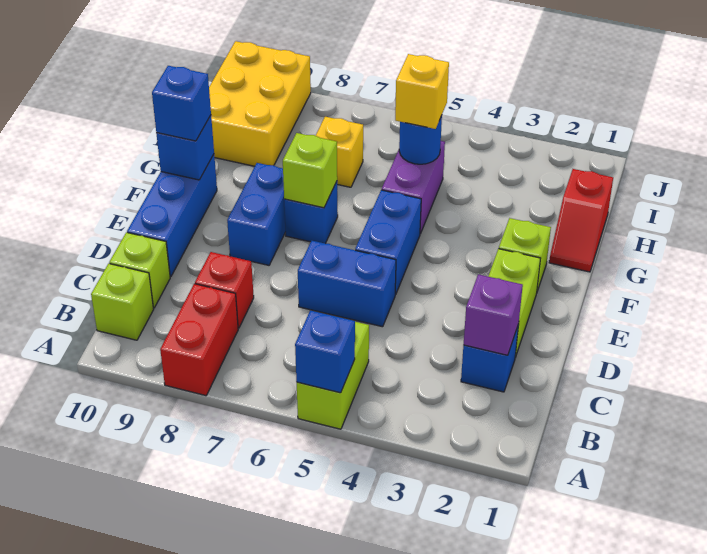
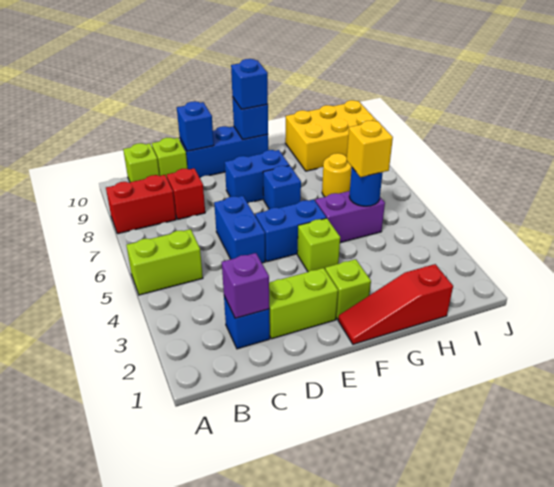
blue 1x1 brick [295,310,355,393] -> blue 1x1 brick moved to [177,101,214,151]
lime 1x1 brick [283,133,337,208] -> lime 1x1 brick moved to [297,218,340,272]
red 1x2 slope [549,169,613,272] -> red 1x3 slope [338,264,453,344]
yellow 1x1 brick [316,117,363,187] -> yellow 1x1 round brick [322,153,352,197]

